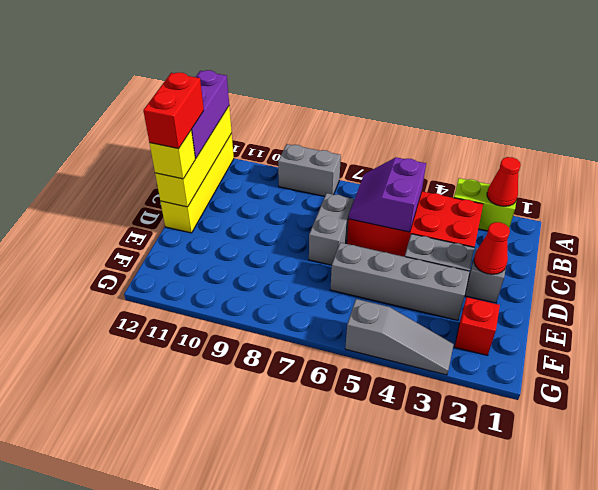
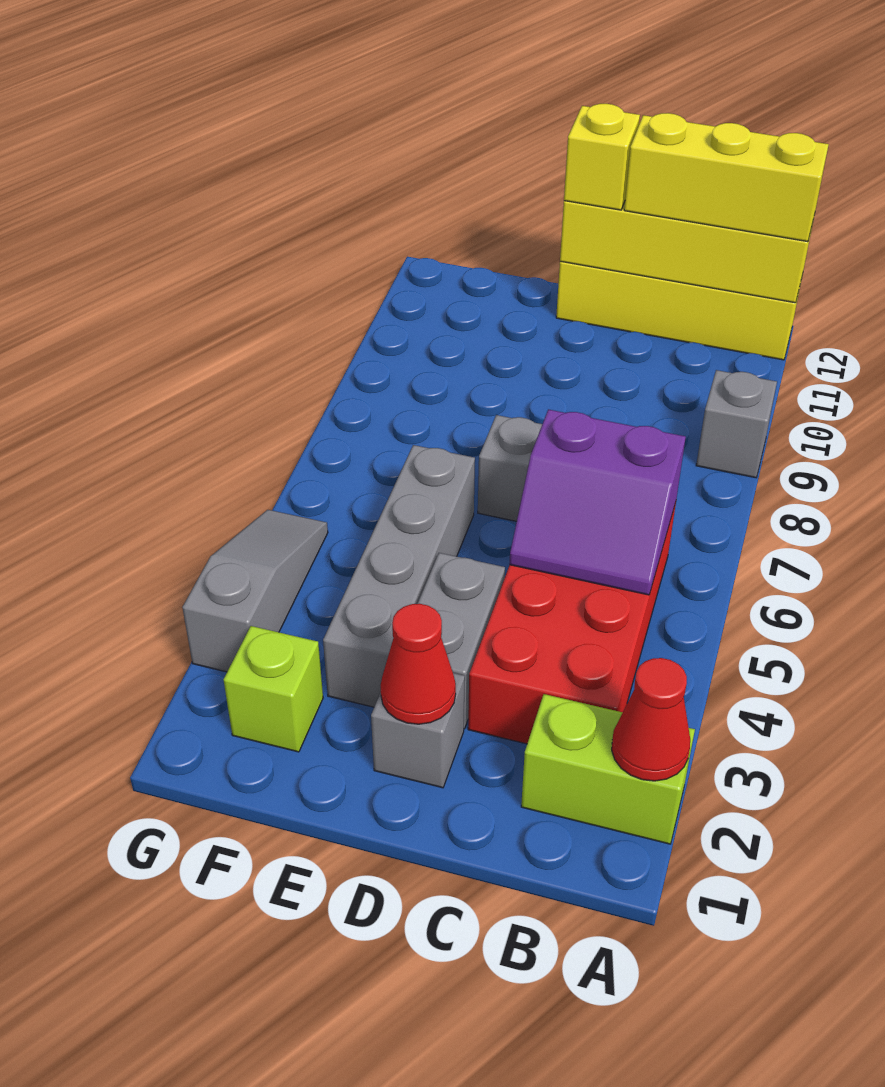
lime 1x2 brick [454,178,516,231] -> lime 1x2 brick turned to [521,694,695,844]
grey 1x2 brick [278,144,341,196] -> grey 1x1 brick [696,370,777,478]
purple 1x3 brick [191,70,229,159] -> yellow 1x3 brick [624,113,829,242]
purple 2x2 slope [349,157,426,232] -> purple 2x2 slope turned to [509,409,686,595]
red 1x2 brick [143,73,204,149] -> none
red 1x1 brick [455,297,500,355] -> lime 1x1 brick [224,626,323,752]
grey 1x3 slope [345,299,454,375] -> grey 1x3 slope turned to [182,510,328,672]

